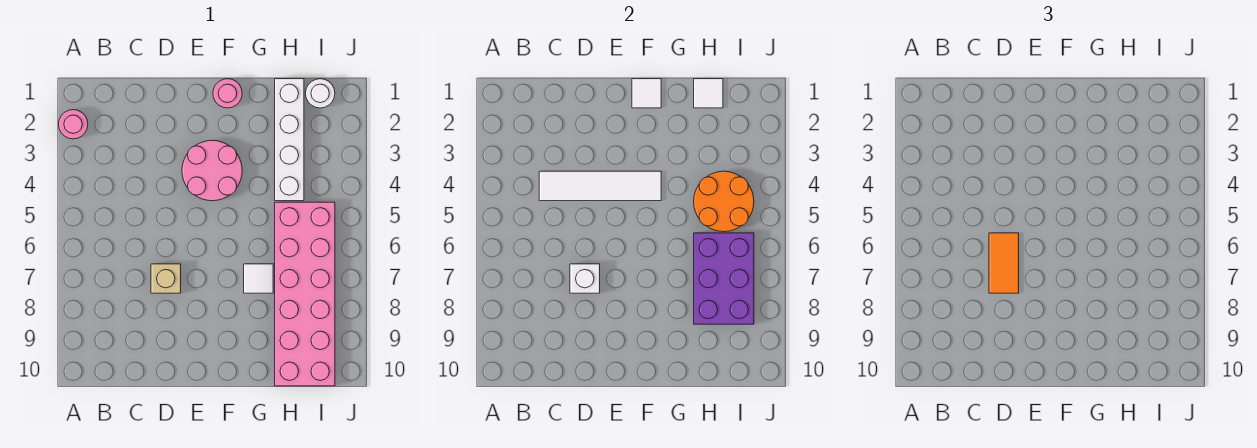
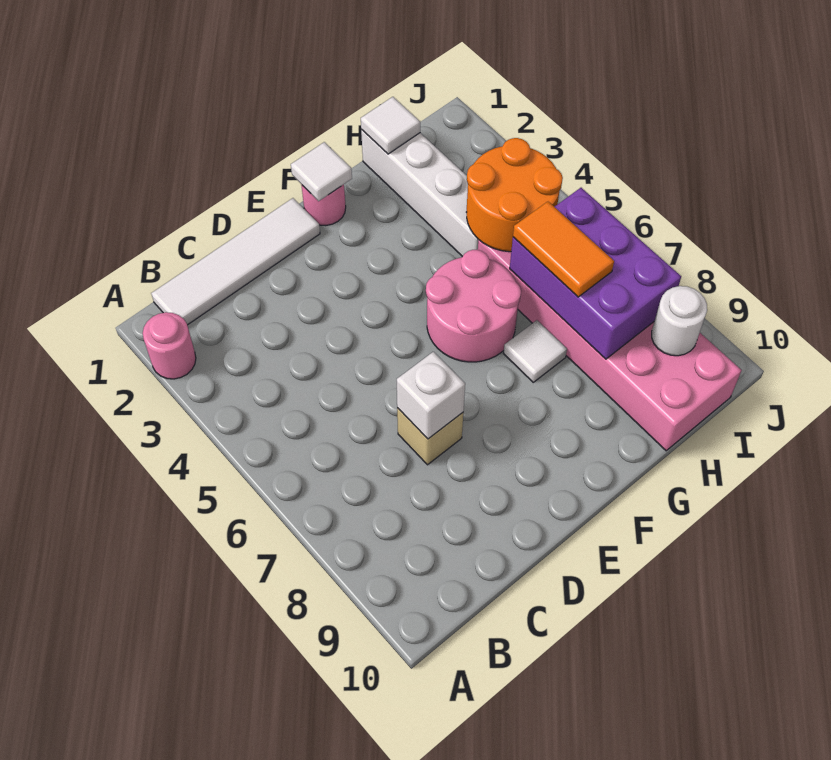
white 1x4 tile [539,171,661,201] -> white 1x4 tile moved to [151,198,320,325]
orange 1x2 tile [989,233,1019,293] -> orange 1x2 tile moved to [513,202,614,297]
pink 2x2 round brick [182,140,242,201] -> pink 2x2 round brick moved to [426,250,521,362]
white 1x1 round brick [306,79,335,108] -> white 1x1 round brick moved to [652,286,707,356]

